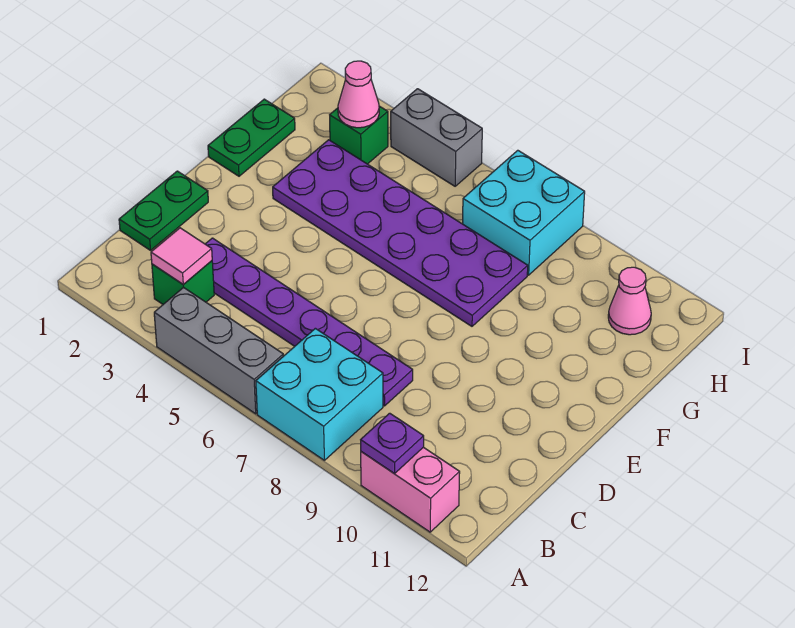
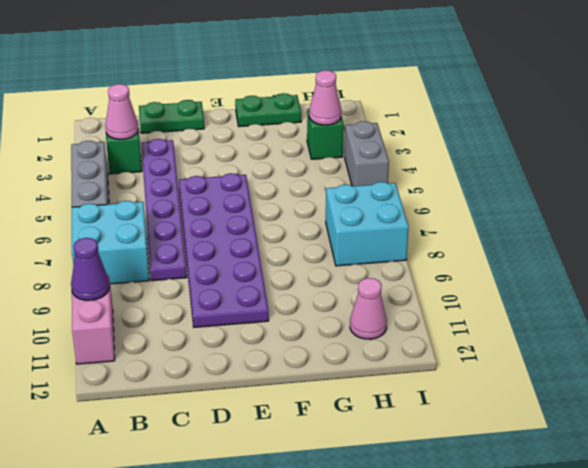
purple 1x1 plate [361,413,424,474] -> purple 1x1 cone [71,238,110,300]
pink 1x1 tile [151,228,212,285] -> pink 1x1 cone [105,84,139,139]
purple 2x6 plate [273,140,528,326] -> purple 2x6 plate moved to [179,173,269,327]

